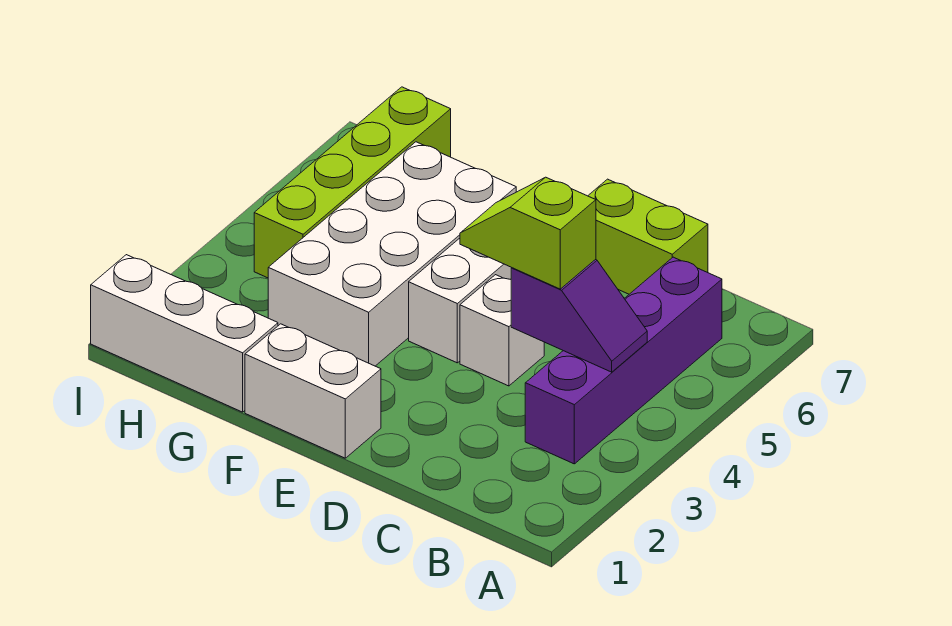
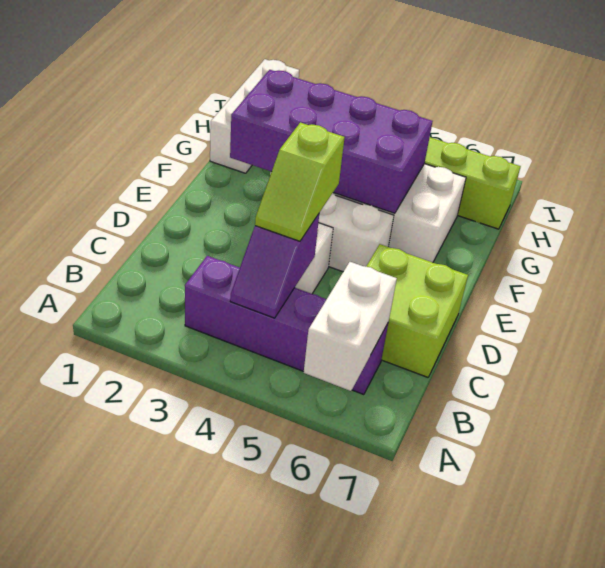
lime 1x2 slope [460,177,596,289] -> lime 1x2 slope turned to [255,122,345,241]
lime 1x2 brick [588,179,708,294] -> lime 2x2 brick [366,244,468,377]
white 1x2 brick [245,324,381,458] -> white 1x2 brick moved to [304,262,397,391]
none -> purple 2x4 brick [230,70,433,213]

